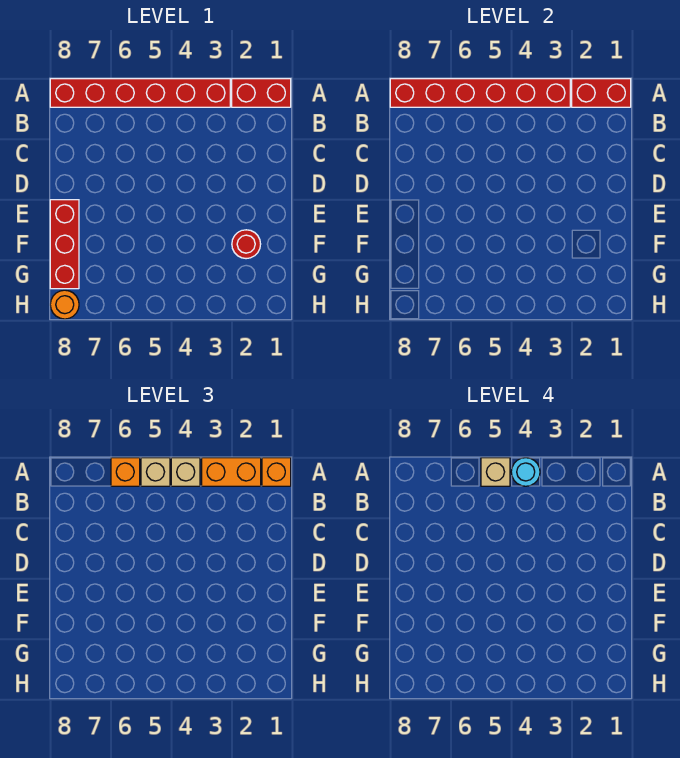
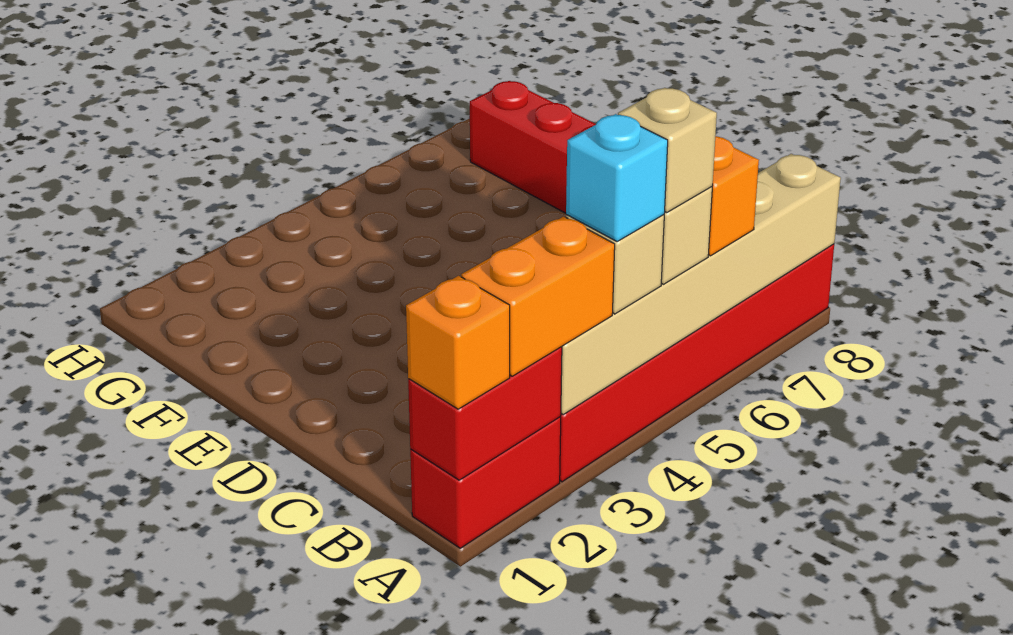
red 1x6 brick [390,79,570,107] -> tan 1x6 brick [561,154,841,414]
cyan 1x1 round brick [511,458,540,486] -> cyan 1x1 brick [566,114,668,242]
red 1x1 round brick [232,230,261,259] -> none
orange 1x1 round brick [50,290,79,319] -> none

